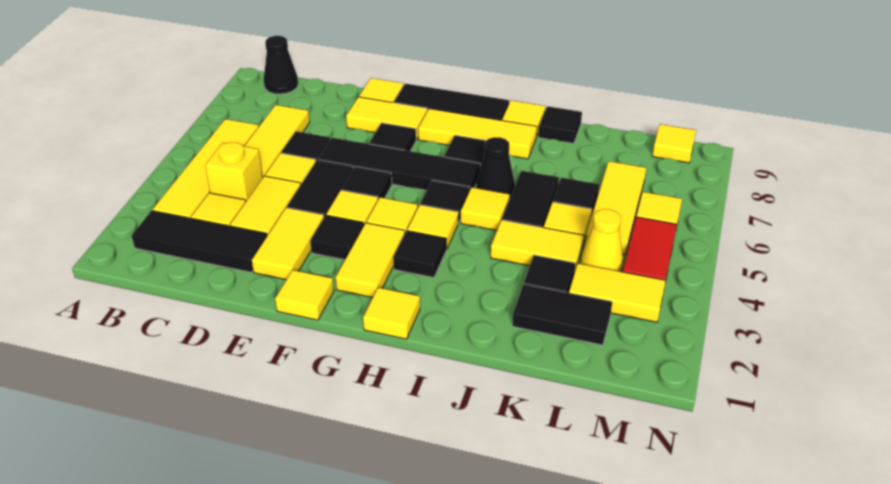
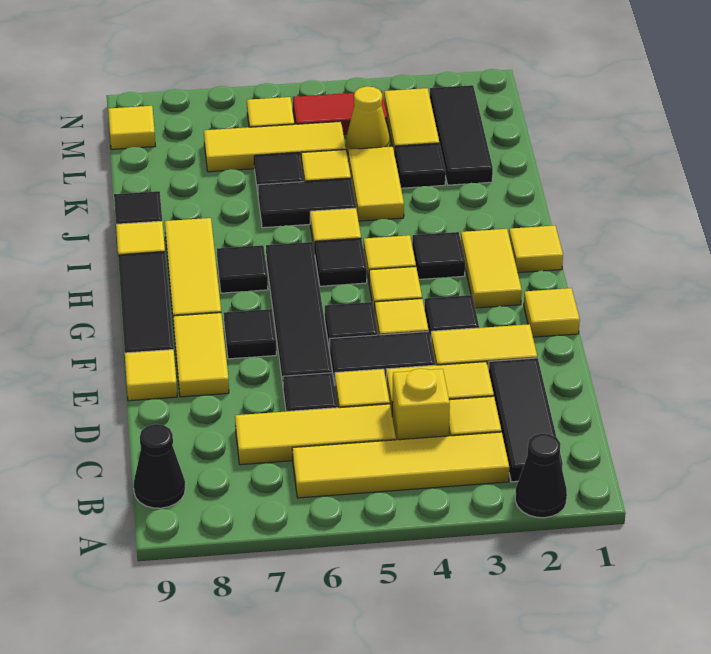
yellow 1x2 tile [336,223,405,298] -> yellow 1x2 tile turned to [461,229,522,308]
black 1x1 cone [476,137,515,199] -> black 1x1 cone moved to [515,433,567,518]
black 1x2 tile [512,284,612,345] -> black 1x3 tile [430,85,493,185]

